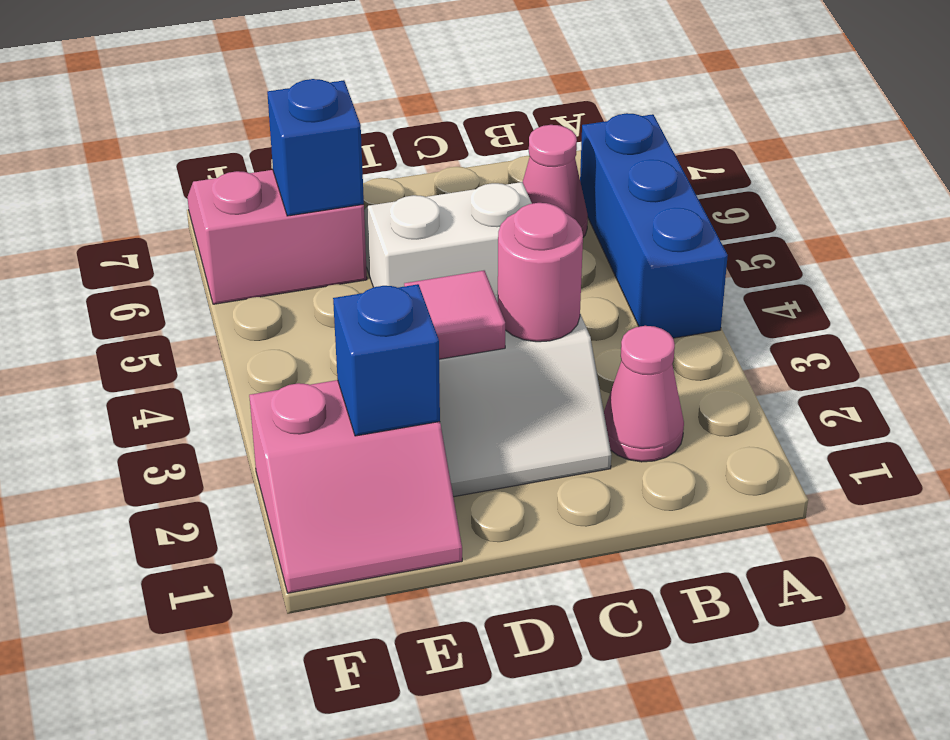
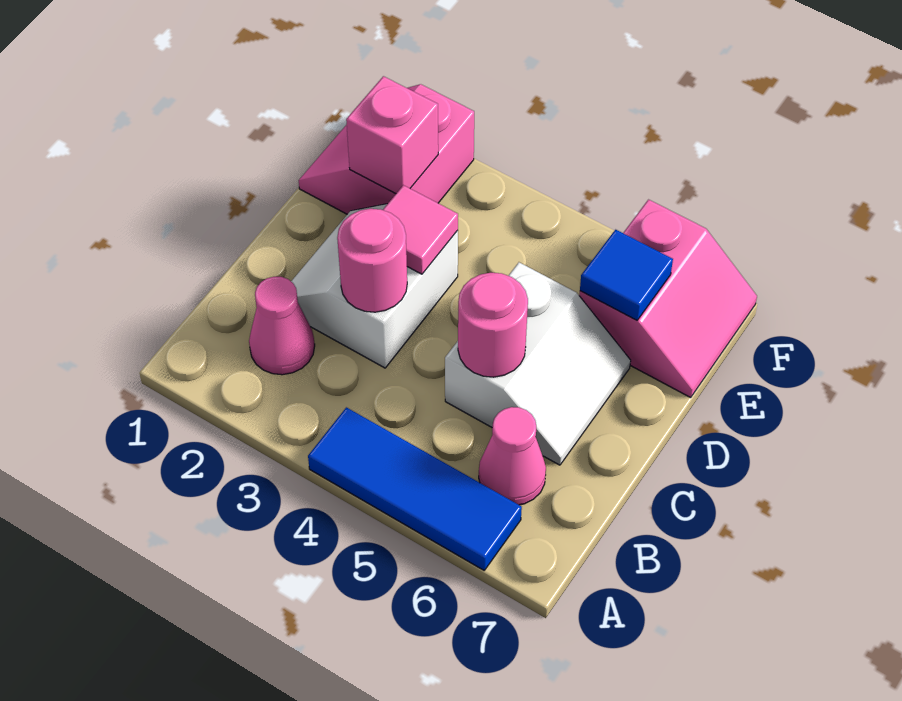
blue 1x3 brick [580,113,728,338] -> blue 1x3 tile [308,407,522,570]
none -> pink 1x1 round brick [458,273,528,377]
blue 1x1 brick [333,284,440,436] -> pink 1x1 brick [346,76,438,194]
blue 1x1 brick [267,79,364,216] -> blue 1x1 tile [580,230,673,320]

